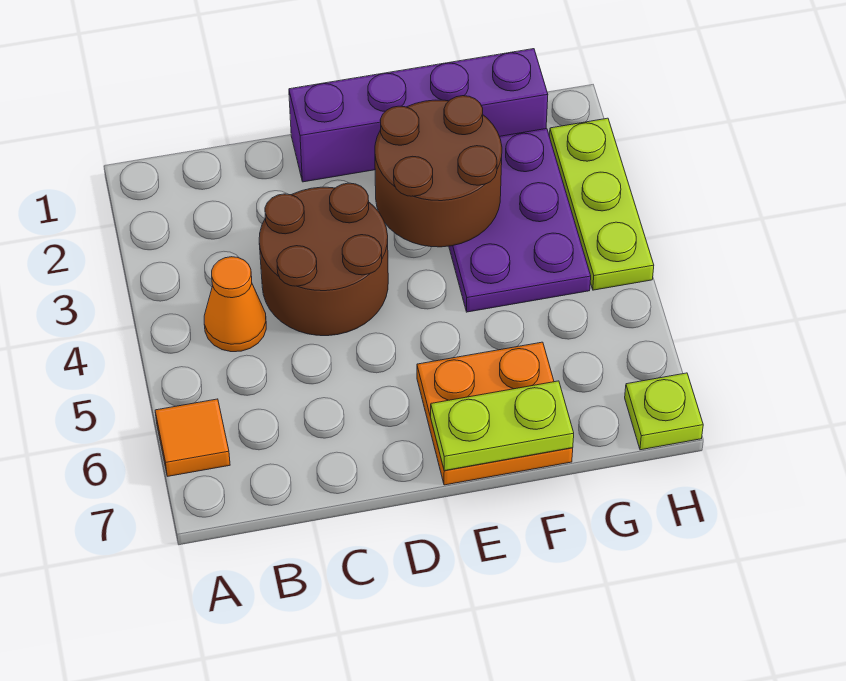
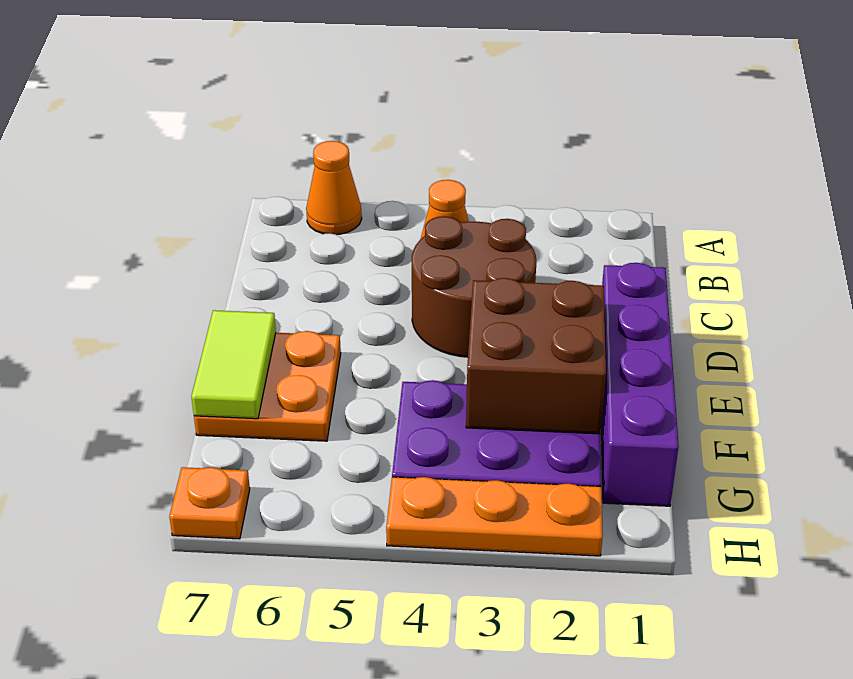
orange 1x1 tile [155,399,230,476] -> orange 1x1 cone [306,141,362,235]
brown 2x2 round brick [375,96,502,247] -> brown 2x2 brick [466,278,606,434]
lime 1x2 plate [431,381,574,471] -> lime 1x2 tile [191,310,276,419]
lime 1x3 plate [550,118,654,290] -> orange 1x3 plate [386,477,603,556]
lime 1x1 plate [625,373,703,450] -> orange 1x1 plate [169,467,250,539]

